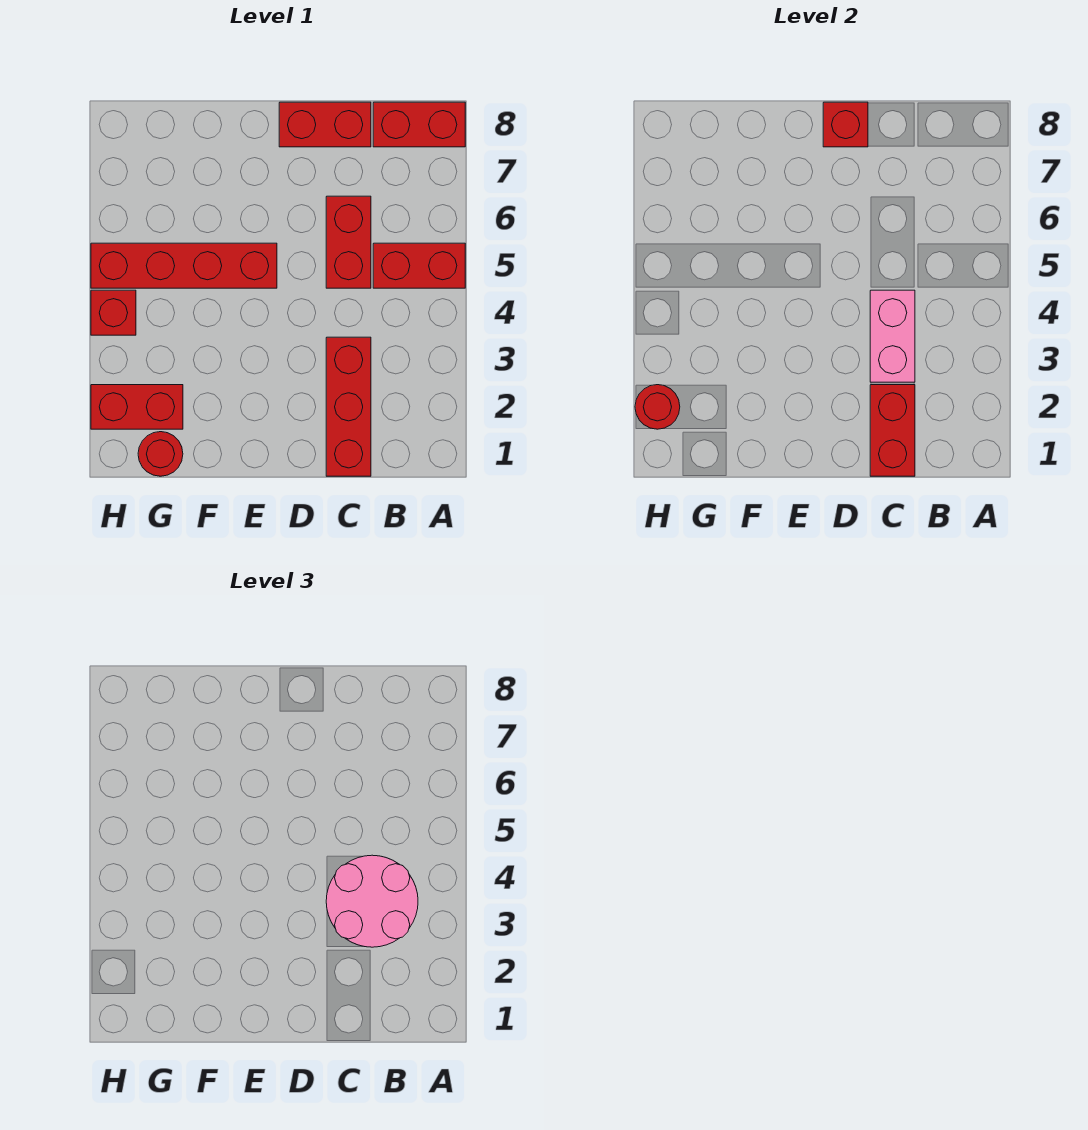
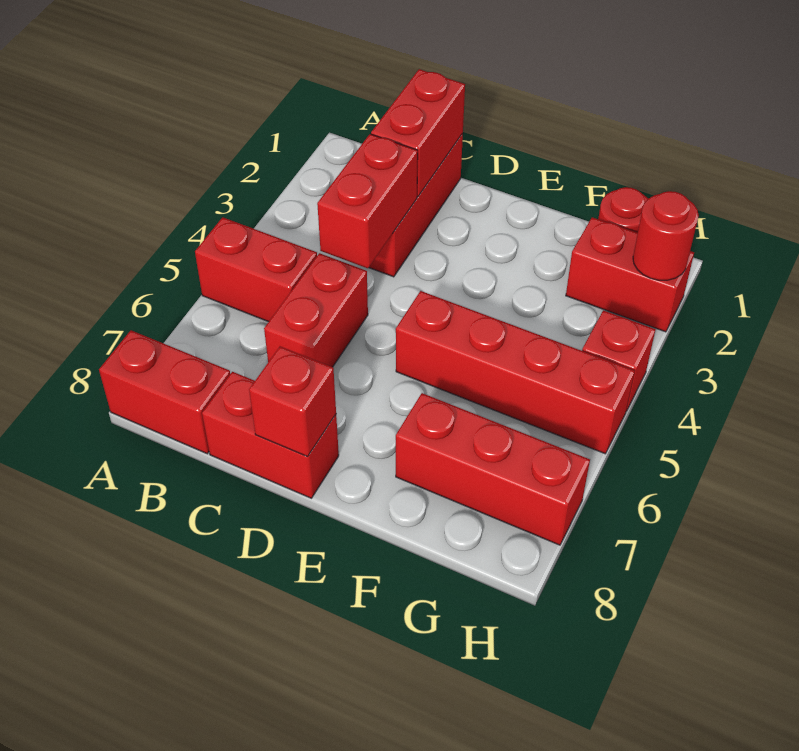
pink 2x2 round brick [326,855,418,947] -> none
pink 1x2 brick [870,290,915,382] -> red 1x2 brick [317,134,418,268]
none -> red 1x3 brick [396,393,590,545]

